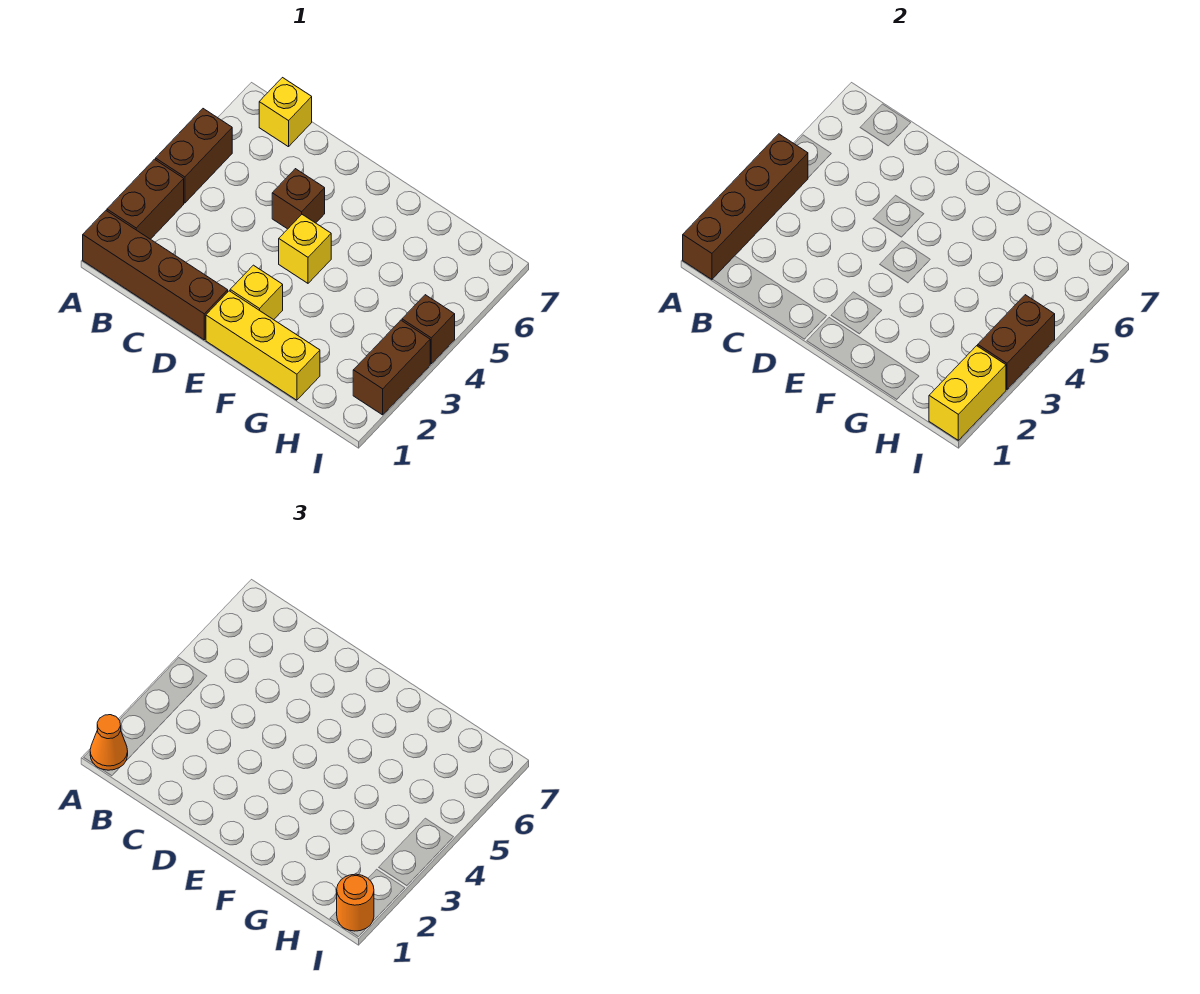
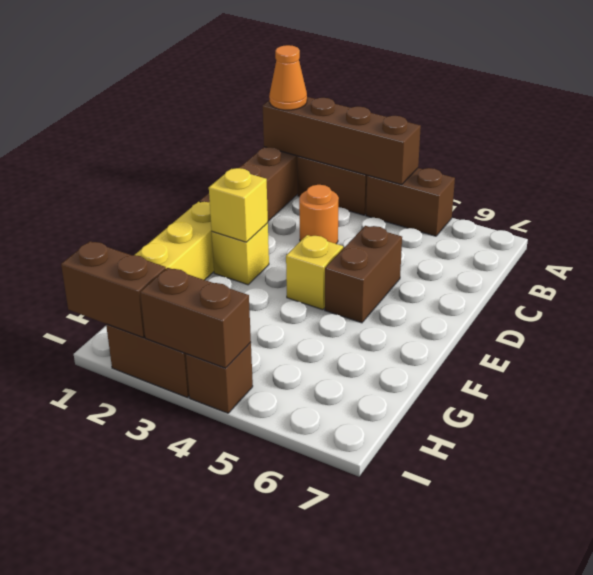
yellow 1x1 brick [259,78,312,147] -> yellow 1x1 brick moved to [209,168,268,242]
brown 1x1 brick [272,169,325,229] -> brown 1x2 brick [325,226,402,323]
yellow 1x2 brick [929,346,1006,440] -> brown 1x2 brick [61,241,166,337]
orange 1x1 round brick [337,874,374,931] -> orange 1x1 round brick moved to [299,185,339,244]

